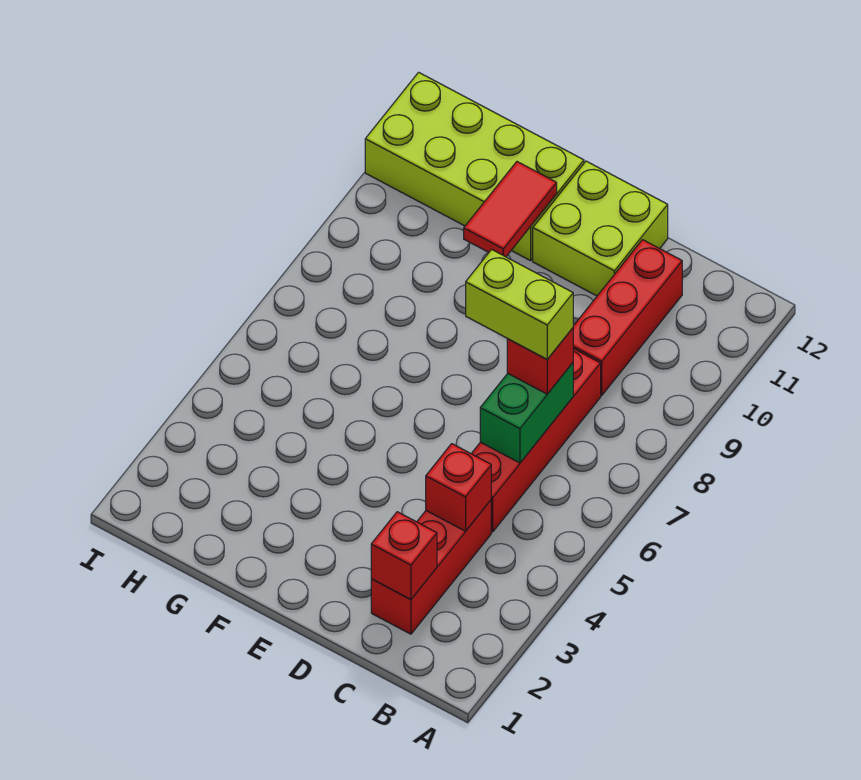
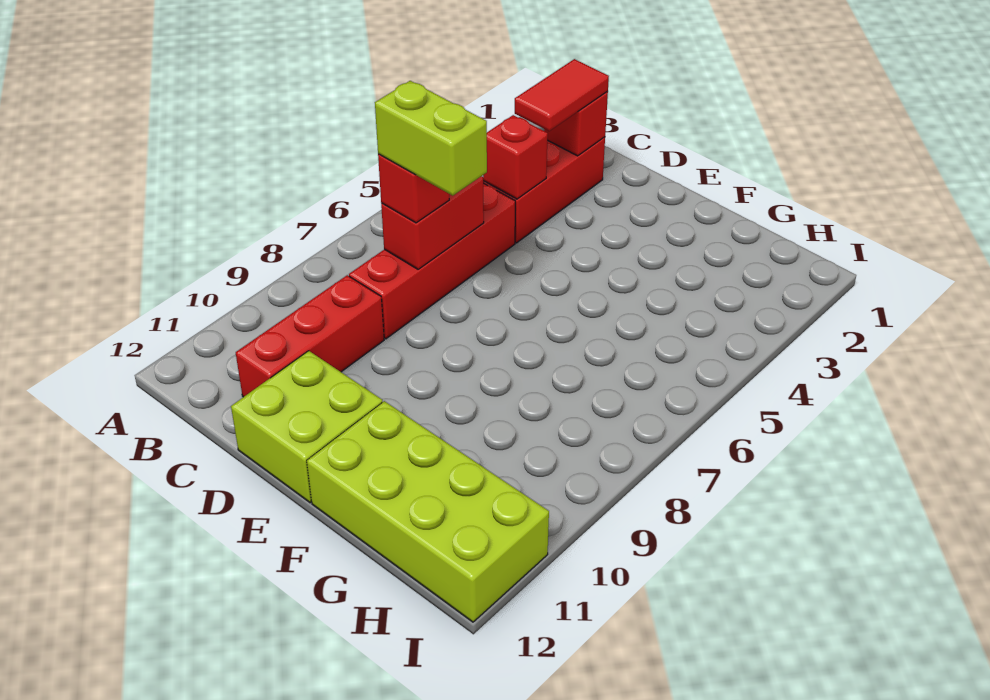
green 1x2 brick [480,363,573,463] -> red 1x2 brick [381,176,484,269]
red 1x2 tile [464,162,557,257] -> red 1x2 tile moved to [515,59,609,131]

